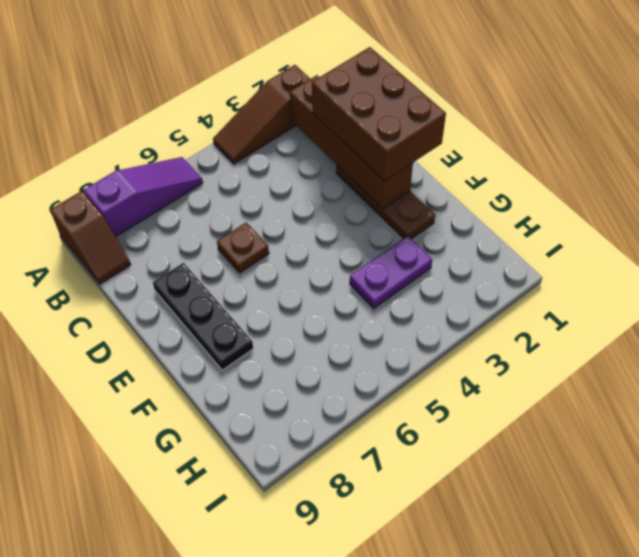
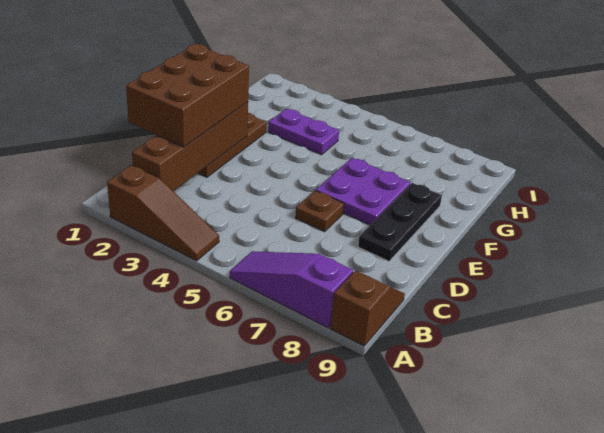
none -> purple 2x2 plate [316,158,411,225]

